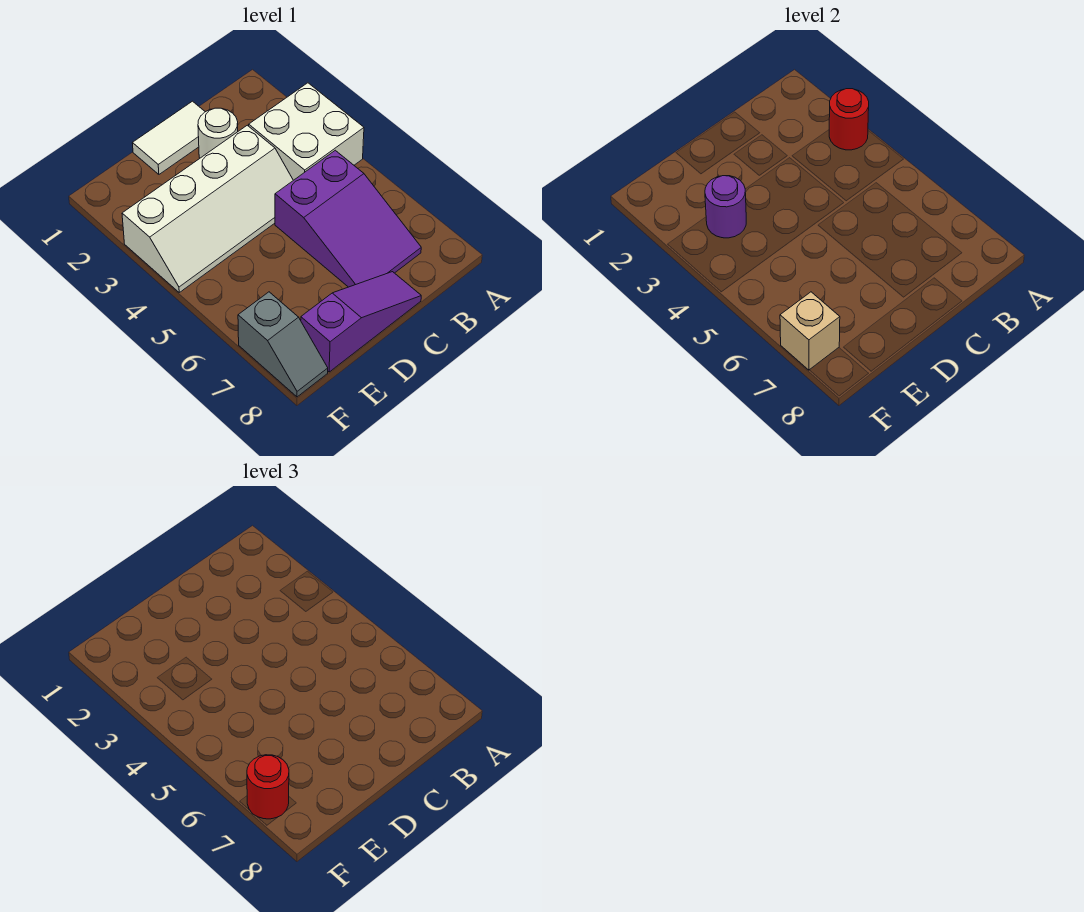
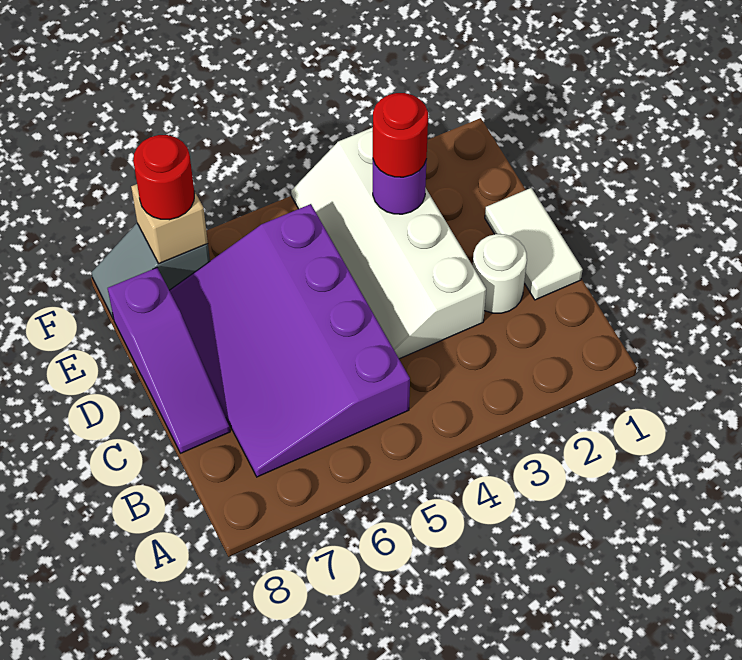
white 2x2 brick [249,83,364,180] -> none
red 1x1 round brick [829,89,869,150] -> red 1x1 round brick moved to [373,93,428,177]
purple 2x3 slope [275,150,421,287] -> purple 3x4 slope [169,204,410,477]

